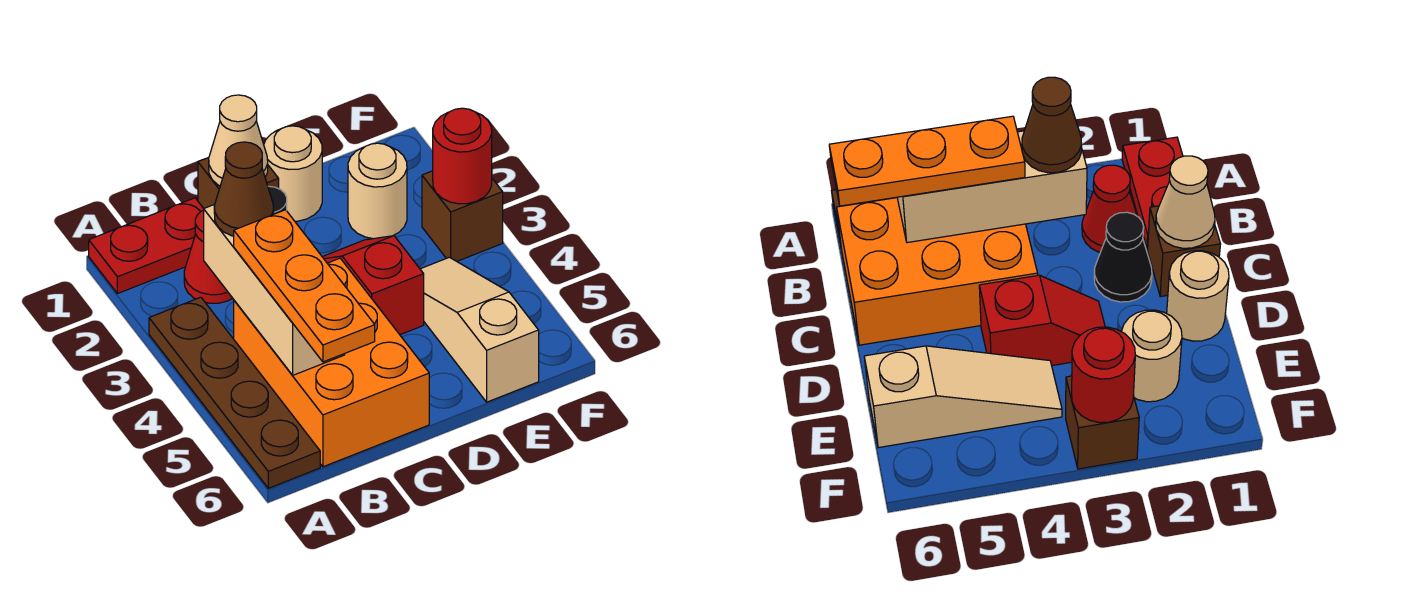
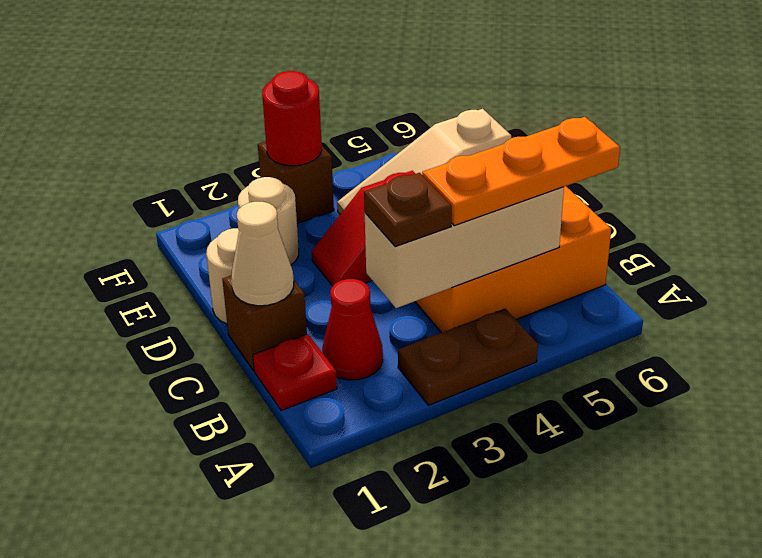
red 1x2 plate [89,198,204,294] -> red 1x1 plate [253,334,337,411]
brown 1x4 plate [149,297,320,488] -> brown 1x2 plate [398,309,538,405]
brown 1x1 cone [214,142,273,236] -> brown 1x1 plate [364,173,452,247]
black 1x1 cone [1094,212,1152,302] -> none

